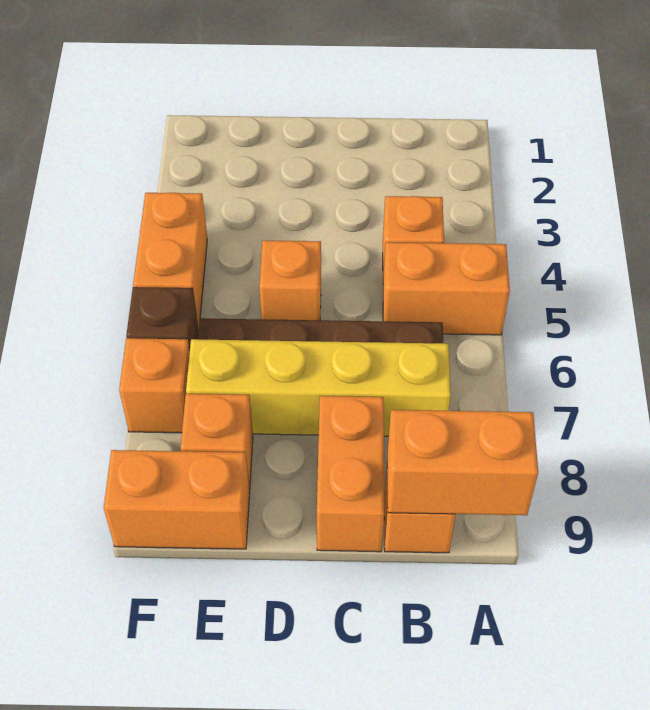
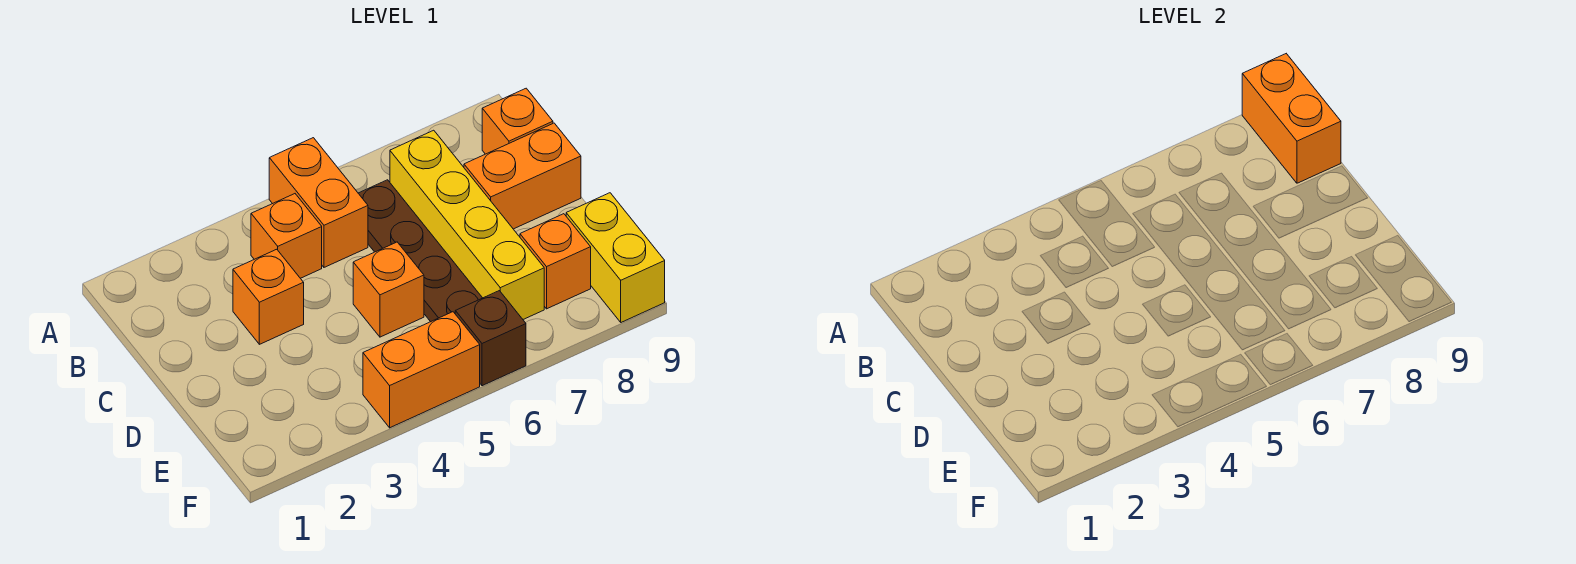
orange 1x2 brick [104,450,250,549] -> yellow 1x2 brick [566,193,665,322]
orange 1x1 brick [119,338,190,433] -> orange 1x1 brick moved to [233,249,304,344]

